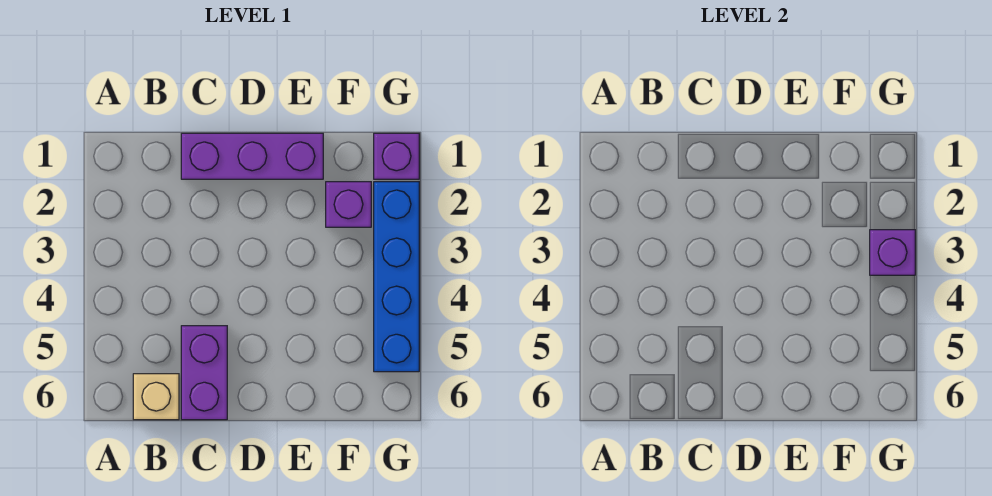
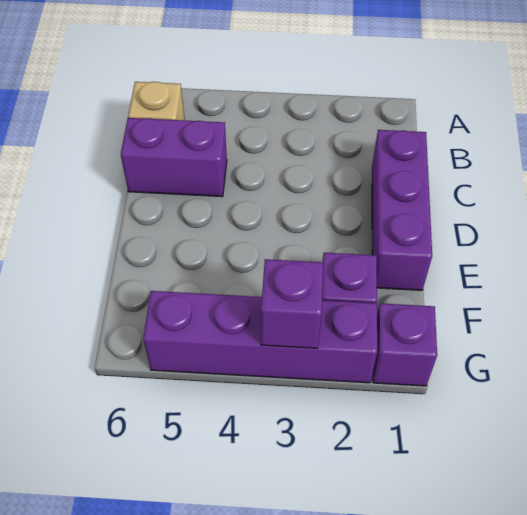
blue 1x4 brick [374,182,419,372] -> purple 1x4 brick [143,291,377,383]

